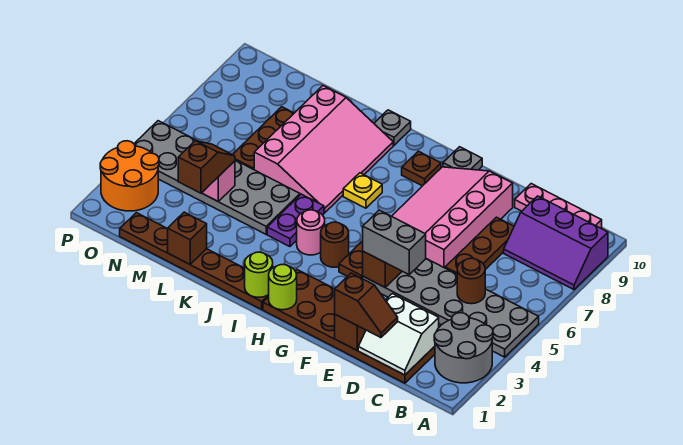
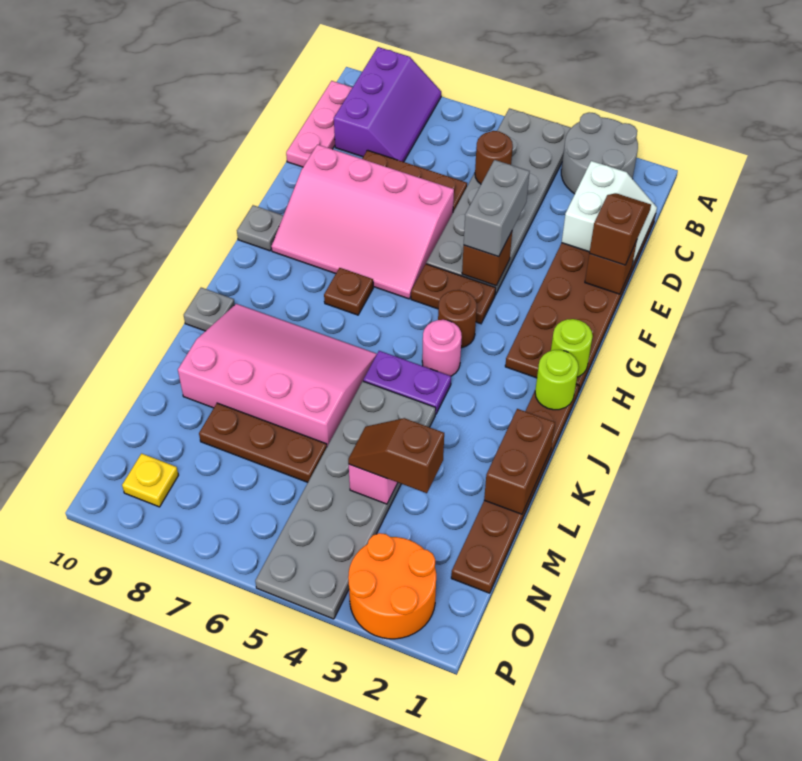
brown 1x1 plate [402,151,441,186] -> brown 1x1 plate moved to [324,268,373,315]
yellow 1x1 plate [343,173,382,208] -> yellow 1x1 plate moved to [122,454,178,507]
brown 1x1 brick [168,212,207,264] -> brown 1x2 brick [484,409,555,514]

